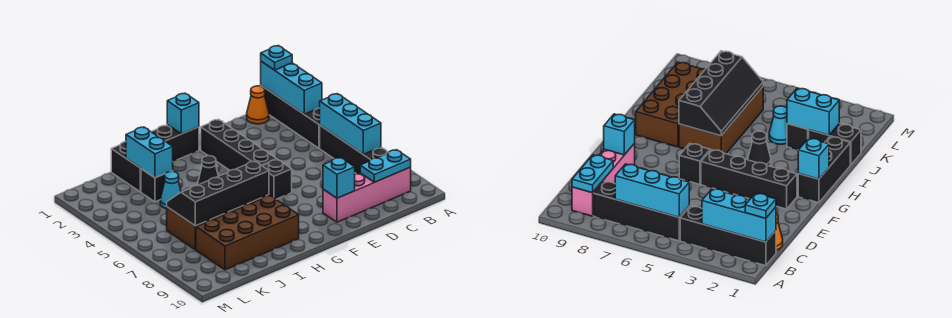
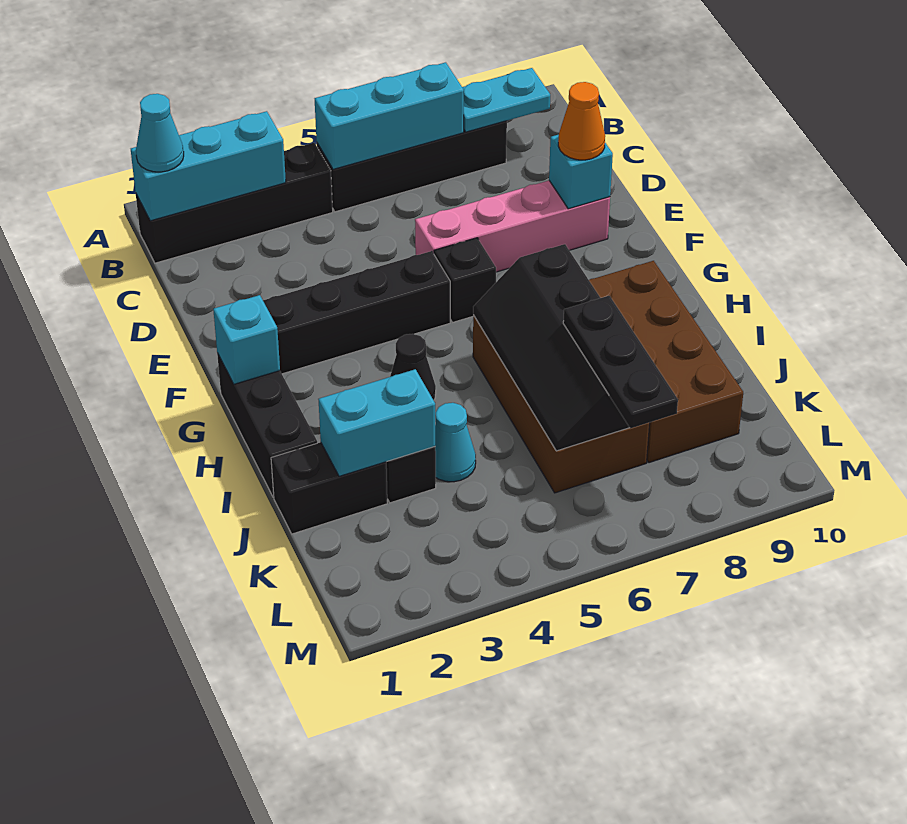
cyan 1x1 plate [261,46,292,70] -> cyan 1x1 cone [136,94,184,172]
pink 1x4 brick [323,167,411,222] -> pink 1x4 brick turned to [415,181,610,272]
cyan 1x2 plate [360,150,411,182] -> cyan 1x2 plate turned to [462,68,550,132]
orange 1x1 cone [247,86,269,124] -> orange 1x1 cone moved to [558,82,605,160]
none -> black 1x3 plate [563,296,678,428]

